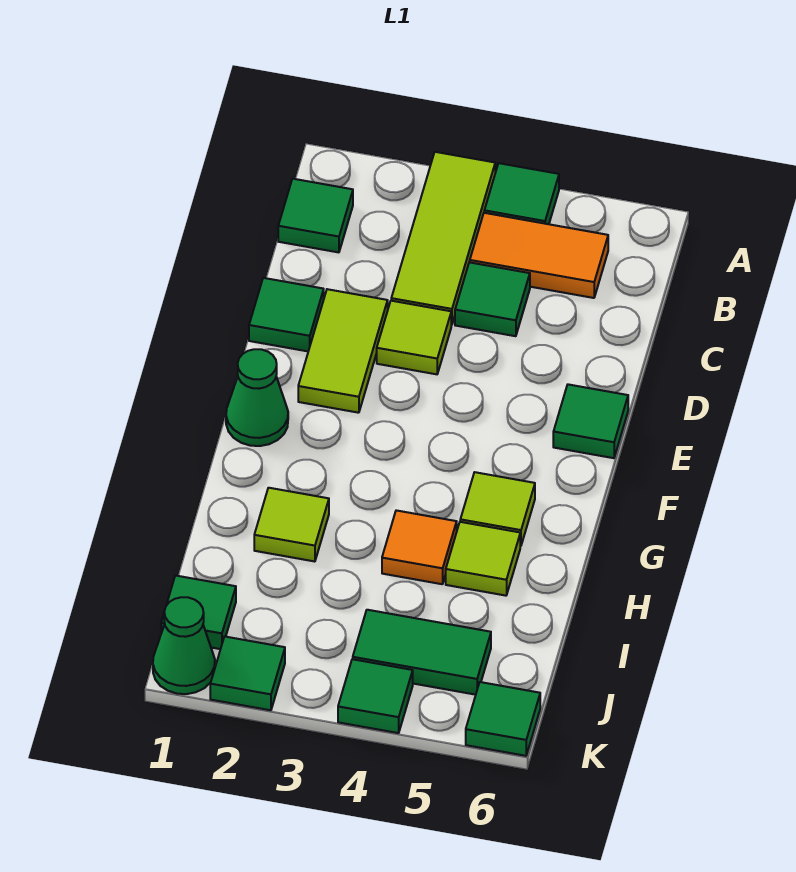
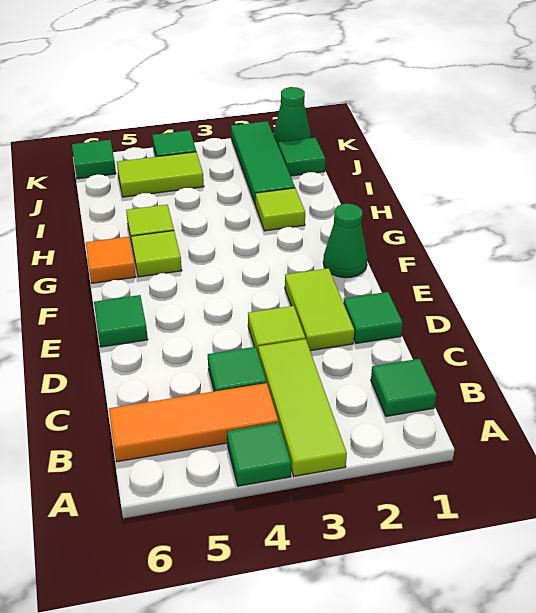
orange 1x2 tile [470,213,608,298] -> orange 1x3 tile [109,383,278,462]
orange 1x1 tile [382,510,457,584] -> orange 1x1 tile moved to [86,237,136,283]
green 1x2 tile [353,610,491,695] -> lime 1x2 tile [117,152,204,197]
green 1x1 tile [210,637,285,710] -> green 1x3 tile [231,121,295,205]

